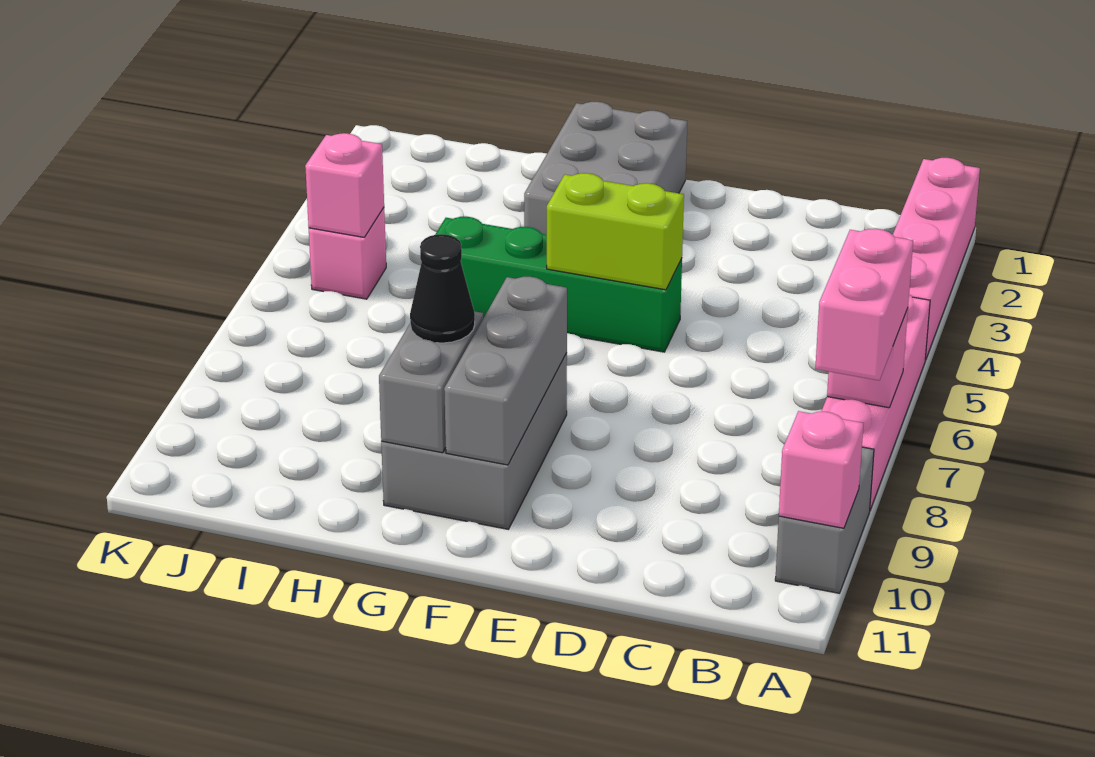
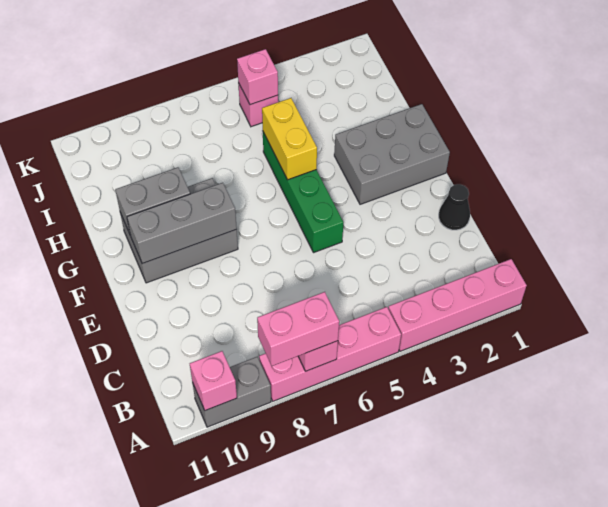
lime 1x2 brick [547,173,684,290] -> none
none -> yellow 1x2 brick [262,98,317,180]
black 1x1 cone [410,234,475,343] -> black 1x1 cone moved to [439,184,470,230]

